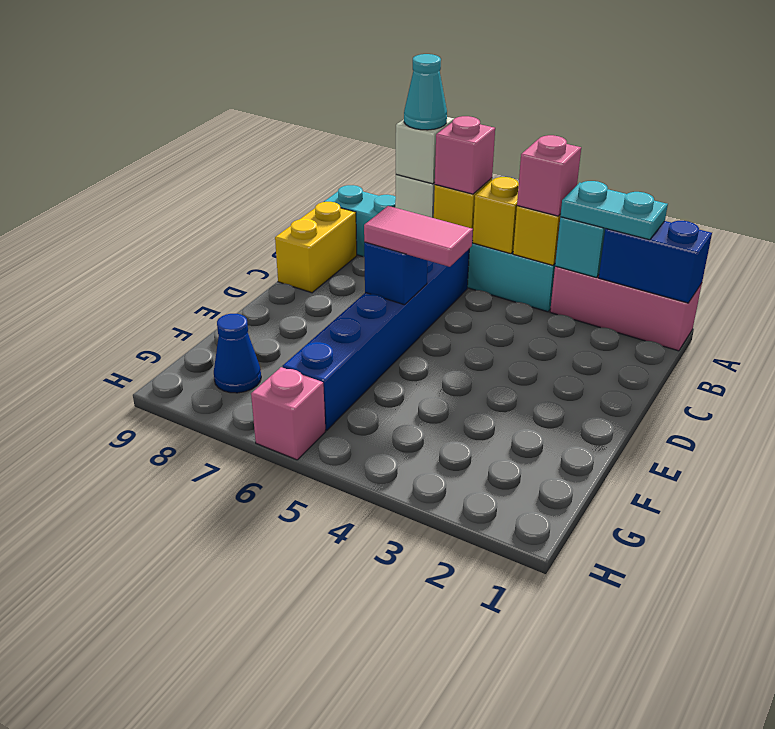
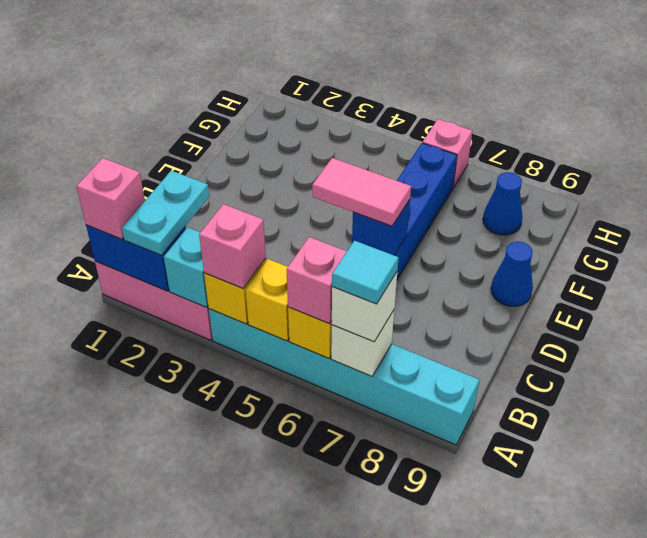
none -> pink 1x1 brick [77,158,145,239]
cyan 1x2 plate [560,181,668,240] -> cyan 1x2 plate turned to [122,171,209,255]
cyan 1x1 cone [404,54,447,130] -> cyan 1x1 tile [332,241,398,304]
yellow 1x2 brick [275,202,357,293] -> none
none -> blue 1x1 cone [491,241,533,306]

